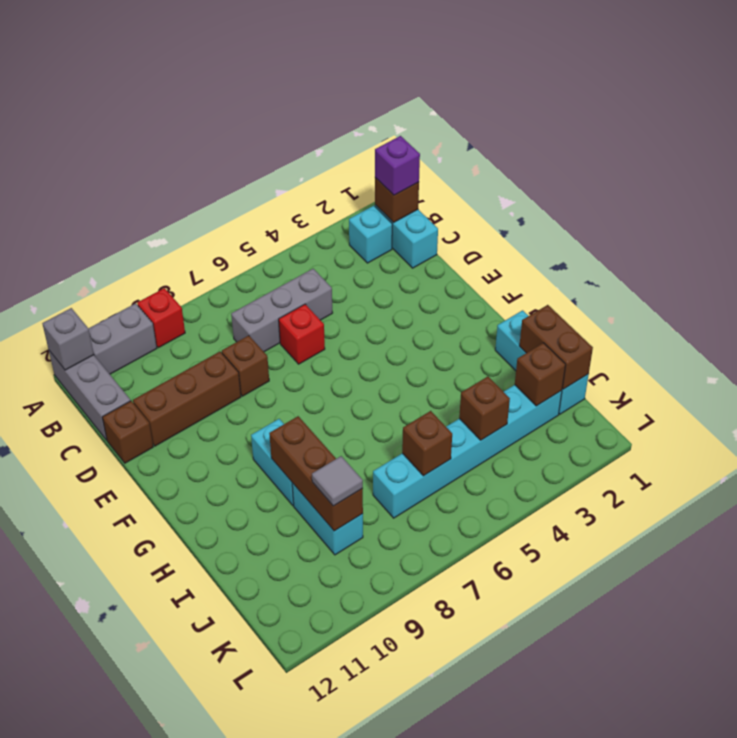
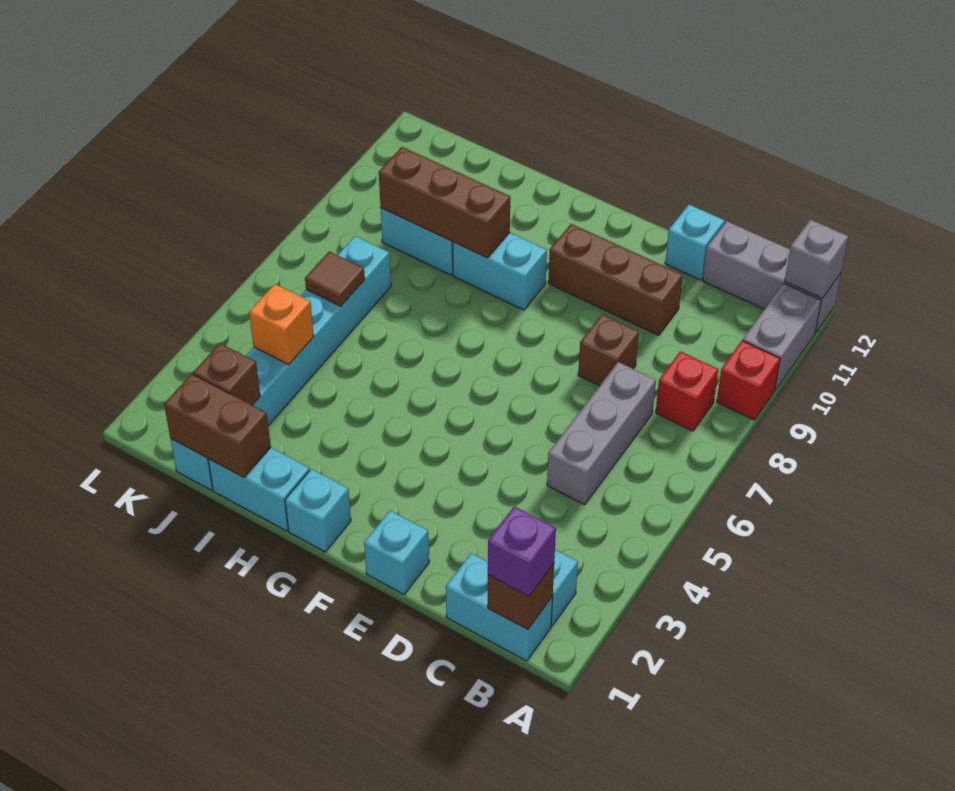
red 1x1 brick [279,304,325,364] -> red 1x1 brick moved to [656,351,718,431]
brown 1x3 brick [133,352,241,446] -> brown 1x3 brick turned to [548,224,683,335]
brown 1x1 brick [102,401,153,463] -> cyan 1x1 brick [665,205,725,280]
none -> cyan 1x1 brick [364,511,429,594]
none -> cyan 1x1 brick [285,469,351,552]
brown 1x1 brick [459,377,510,440] -> orange 1x1 brick [249,284,314,364]
brown 1x1 brick [402,411,452,476] -> brown 1x1 tile [305,251,365,306]
grey 1x1 tile [312,456,363,506] -> none

